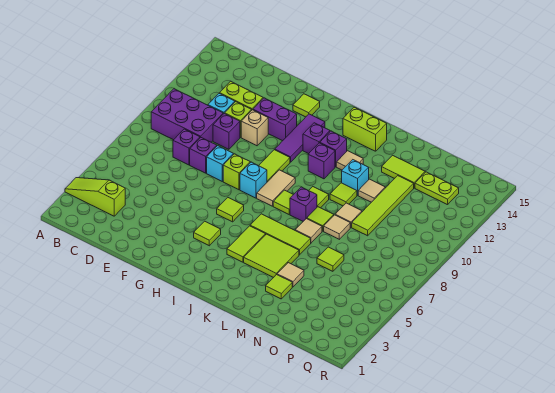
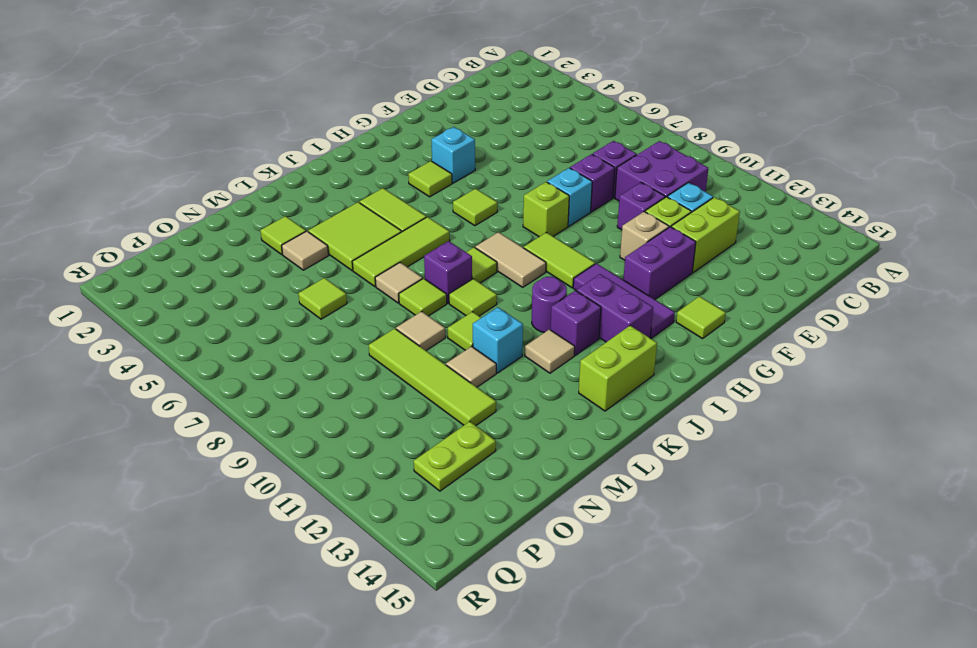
lime 1x3 slope [65,178,125,216] -> none
purple 2x3 brick [151,89,223,142] -> purple 2x2 brick [615,141,708,201]
cyan 1x1 brick [240,162,267,198] -> cyan 1x1 brick moved to [431,127,475,183]
purple 1x1 brick [303,123,330,154] -> purple 1x2 brick [577,274,653,342]
purple 1x1 brick [308,143,335,179] -> purple 1x1 round brick [532,277,567,333]
tan 1x1 tile [324,215,350,239] -> none
lime 1x2 tile [382,155,425,188] -> none

